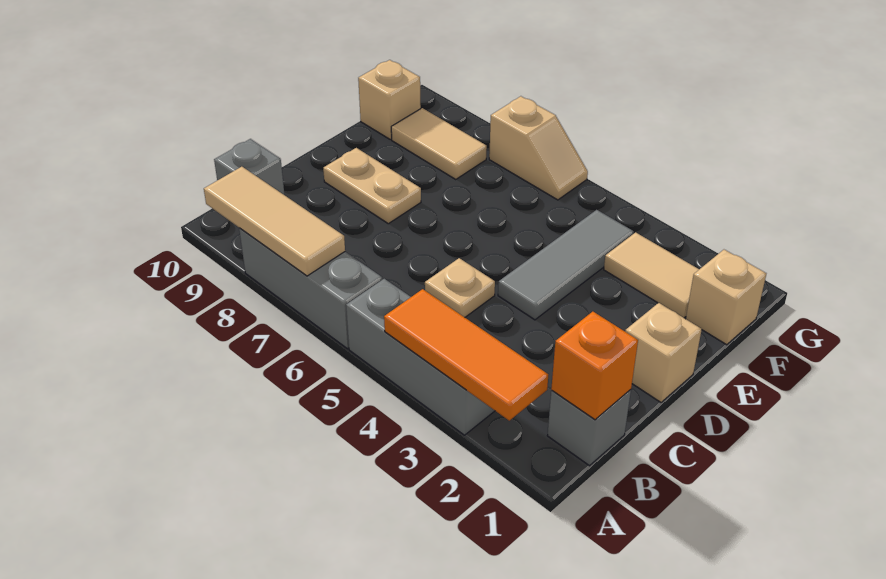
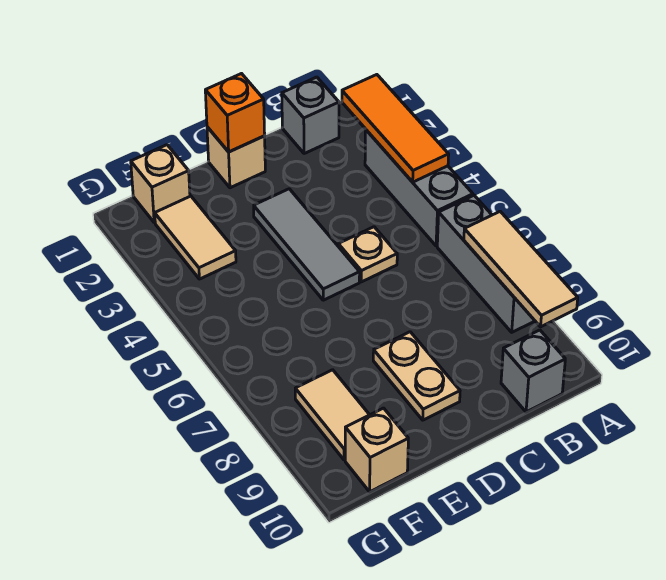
orange 1x1 brick [551,312,638,420] -> orange 1x1 brick moved to [205,74,265,152]
grey 1x3 tile [498,210,634,320] -> grey 1x3 tile turned to [254,189,360,300]
tan 1x2 slope [489,96,588,200] -> none

